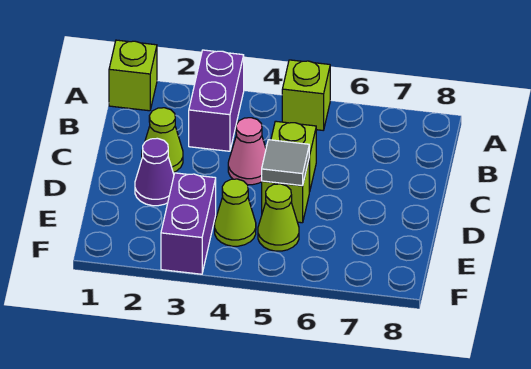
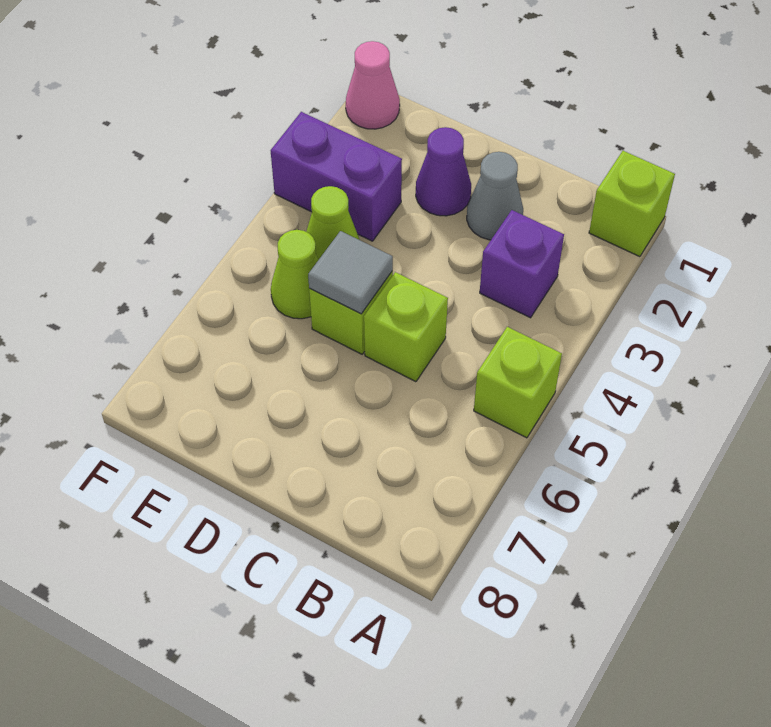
purple 1x2 brick [189,50,244,151] -> purple 1x1 brick [480,210,564,318]
lime 1x1 cone [142,108,183,173] -> grey 1x1 cone [467,152,523,240]
pink 1x1 cone [228,118,266,185] -> pink 1x1 cone moved to [346,41,400,129]

